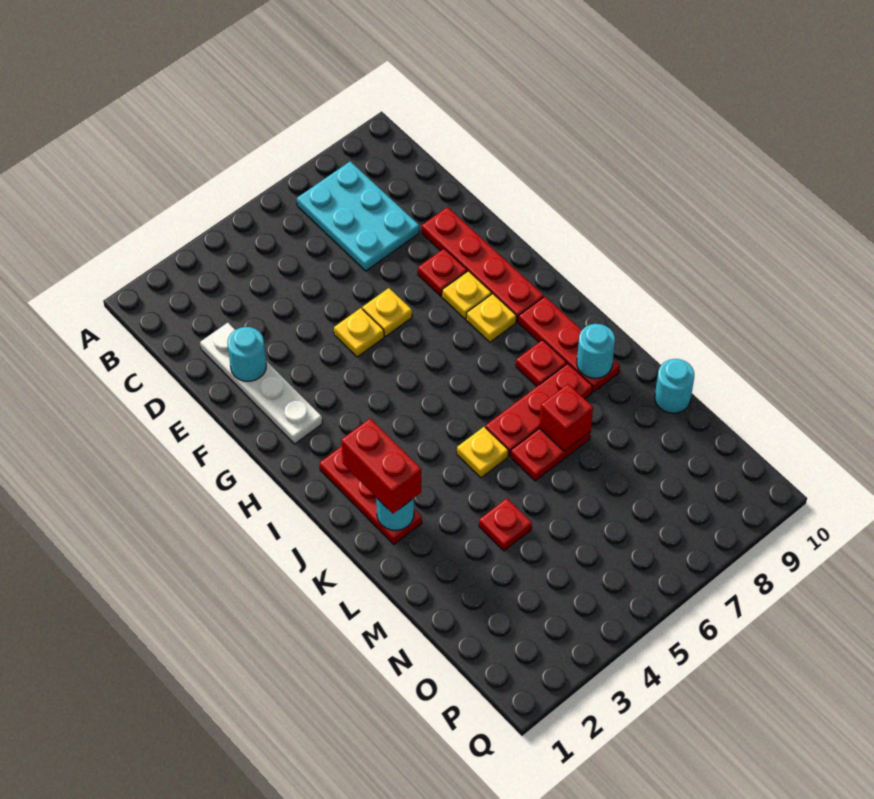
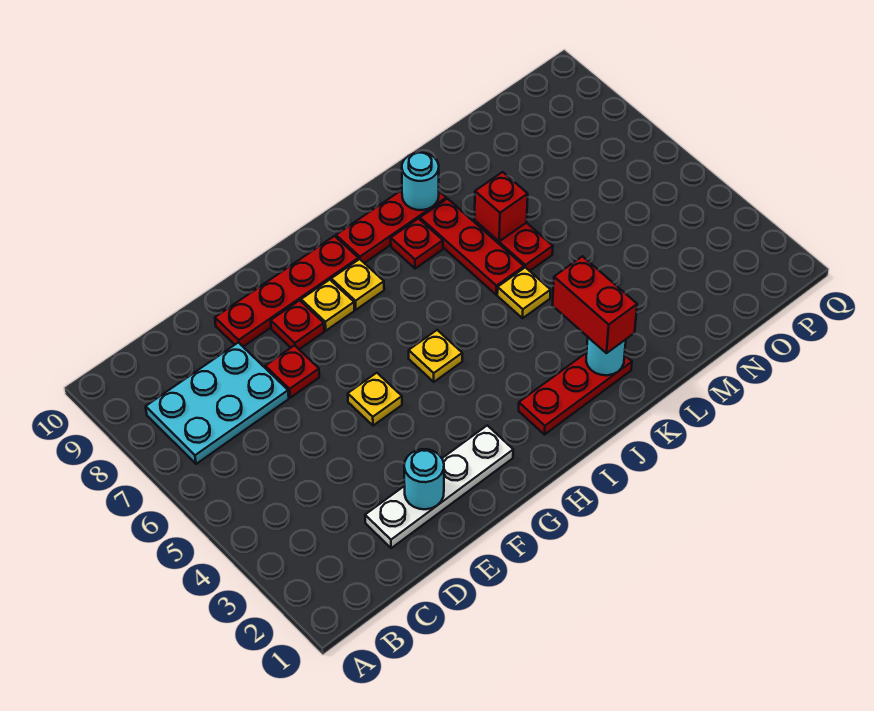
yellow 1x1 plate [362,288,412,337] -> yellow 1x1 plate moved to [409,330,462,382]
red 1x2 brick [341,418,421,514] -> red 1x2 brick turned to [553,256,637,353]
red 1x1 plate [479,498,532,551] -> red 1x1 plate moved to [265,346,319,398]
cyan 1x1 round brick [655,359,694,413] -> none

